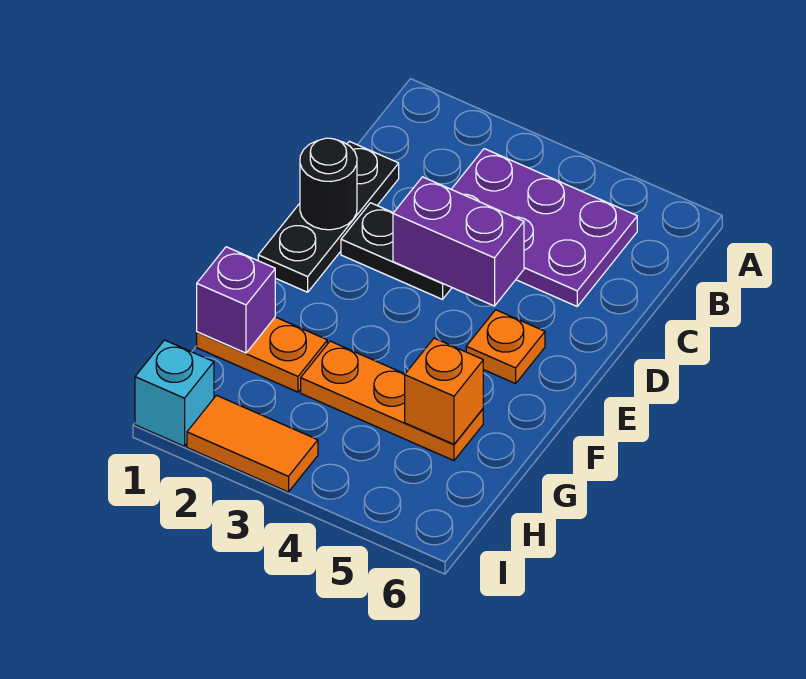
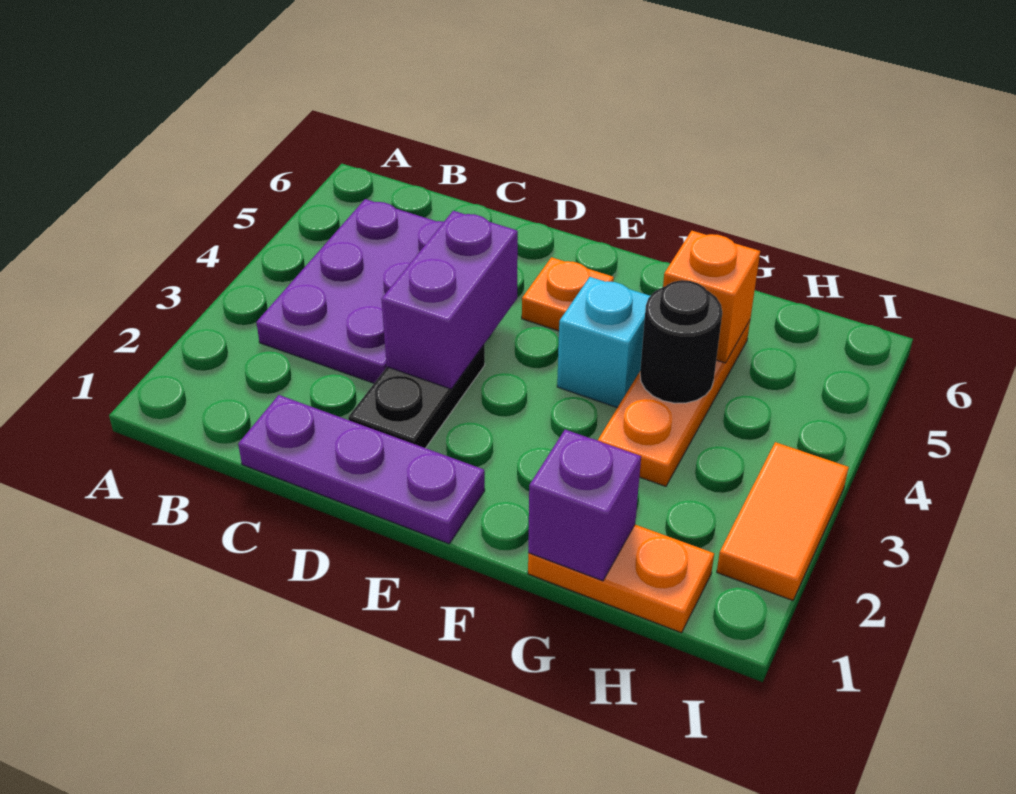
black 1x3 plate [258,141,399,292] -> purple 1x3 plate [238,395,485,544]
black 1x1 round brick [300,138,357,230] -> black 1x1 round brick moved to [640,280,722,403]
orange 1x2 plate [197,317,327,392] -> orange 1x2 plate turned to [528,525,714,633]
cyan 1x1 brick [135,340,214,446] -> cyan 1x1 brick moved to [557,277,650,408]

